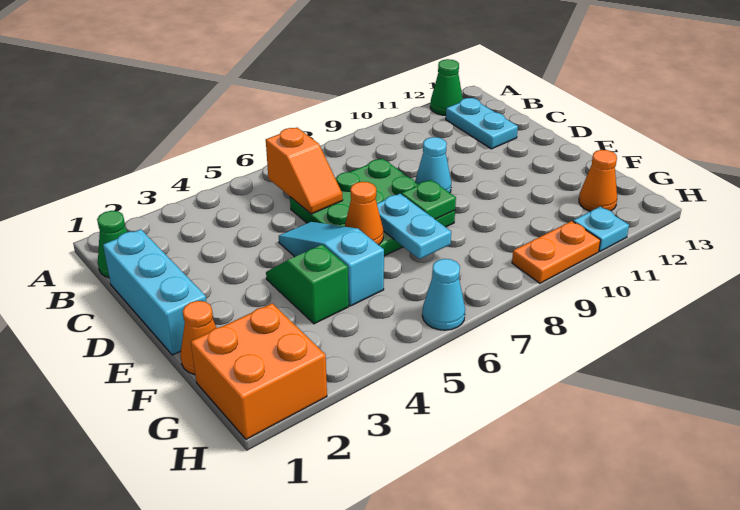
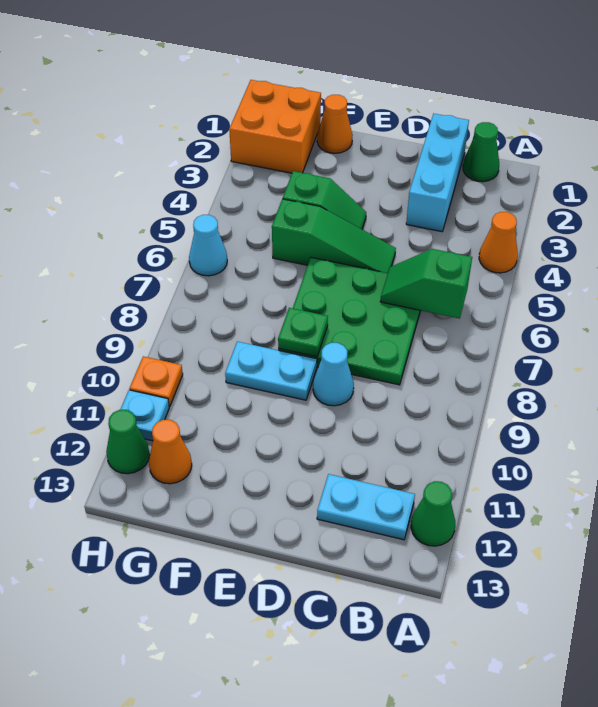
orange 1x2 slope [266,128,343,214] -> green 1x2 slope [380,249,472,319]
cyan 1x3 brick [103,229,206,355] -> cyan 1x3 brick turned to [406,114,469,232]
cyan 1x3 slope [279,222,384,306] -> green 1x3 slope [272,199,396,273]
orange 1x1 cone [345,182,384,245] -> orange 1x1 cone moved to [479,212,518,273]
cyan 1x2 plate [377,194,451,259] -> cyan 1x2 plate moved to [225,342,317,400]
orange 1x2 plate [512,221,600,283] -> orange 1x1 plate [130,356,183,407]
none -> green 1x1 cone [106,410,150,474]

